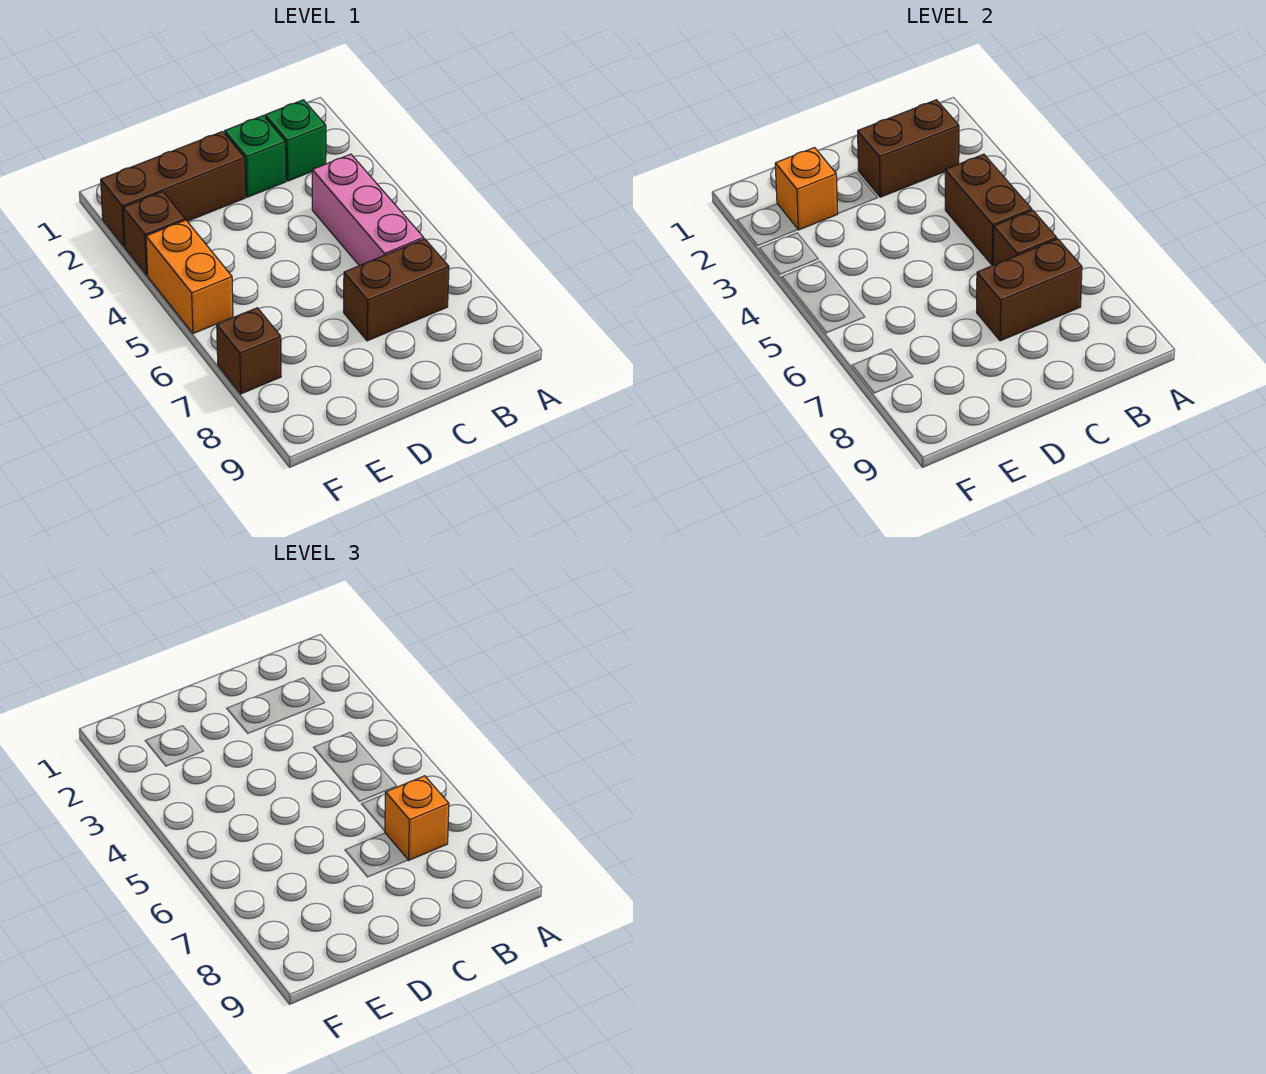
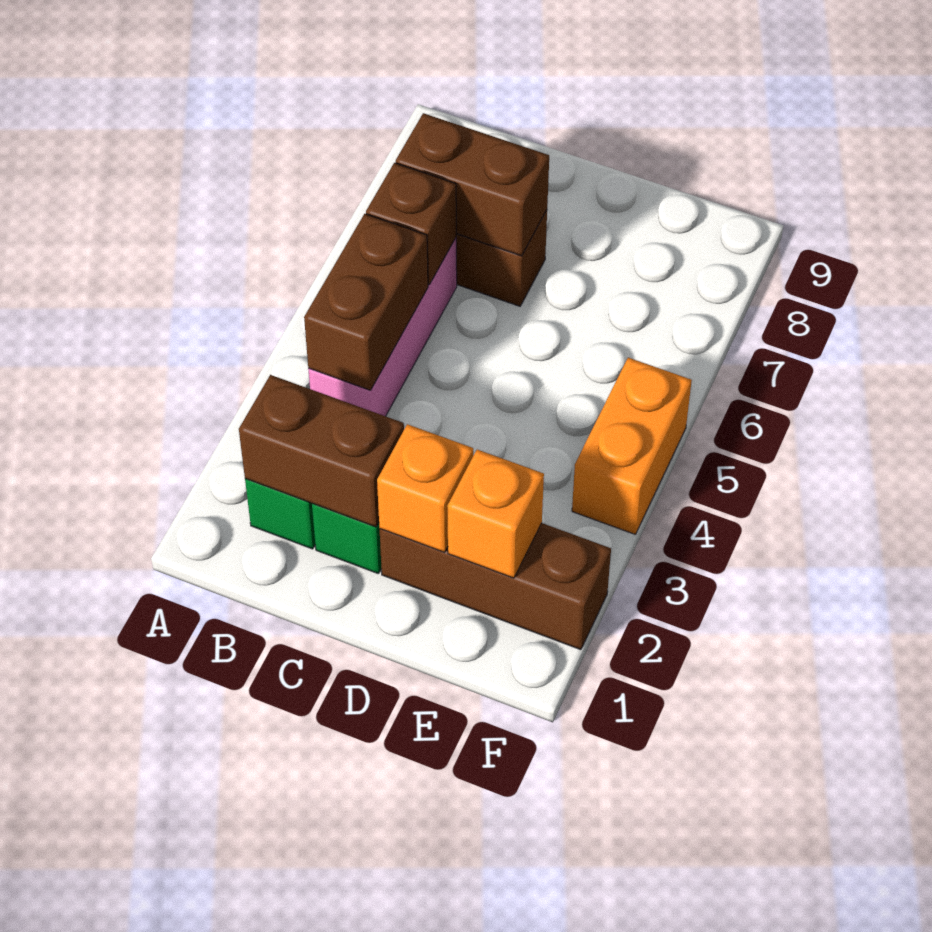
orange 1x1 brick [385,776,449,860] -> orange 1x1 brick moved to [377,424,473,552]
brown 1x1 brick [123,192,185,275] -> none
brown 1x1 brick [217,308,281,394] -> none

